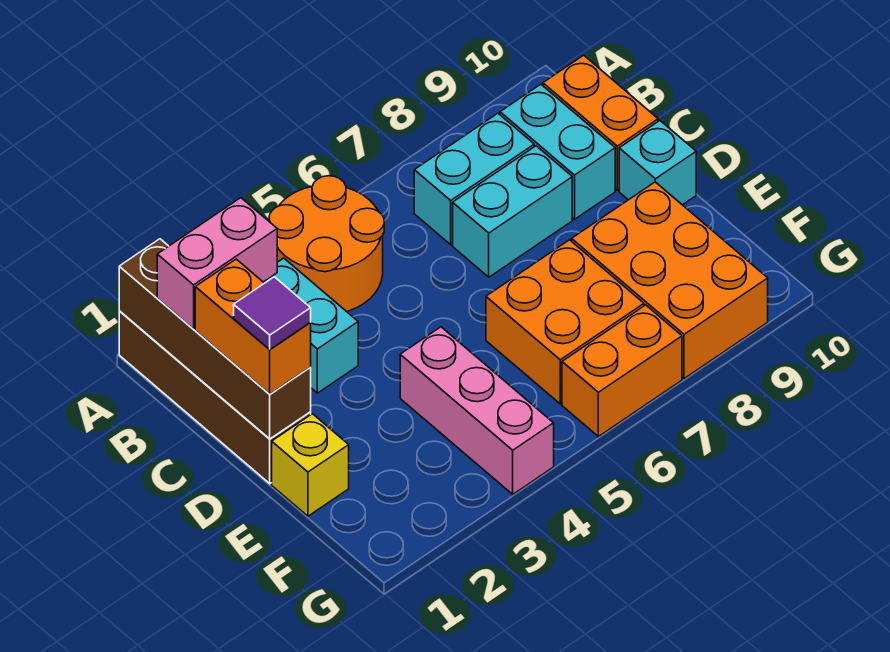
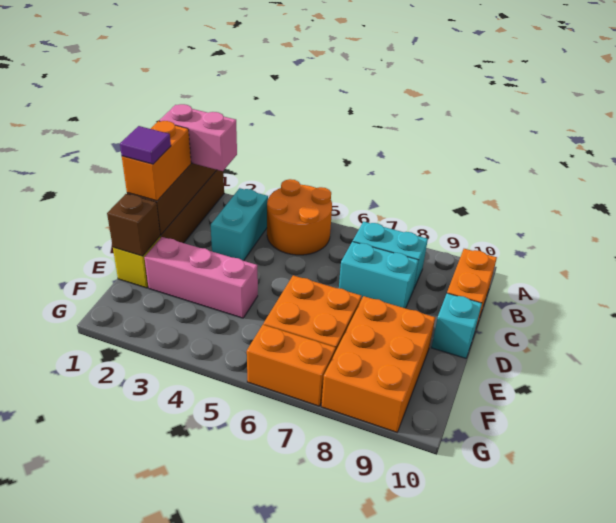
cyan 1x2 brick [500,84,615,219] -> none
none -> brown 1x1 brick [107,194,160,256]
pink 1x3 brick [400,327,554,494] -> pink 1x3 brick turned to [144,237,258,318]

